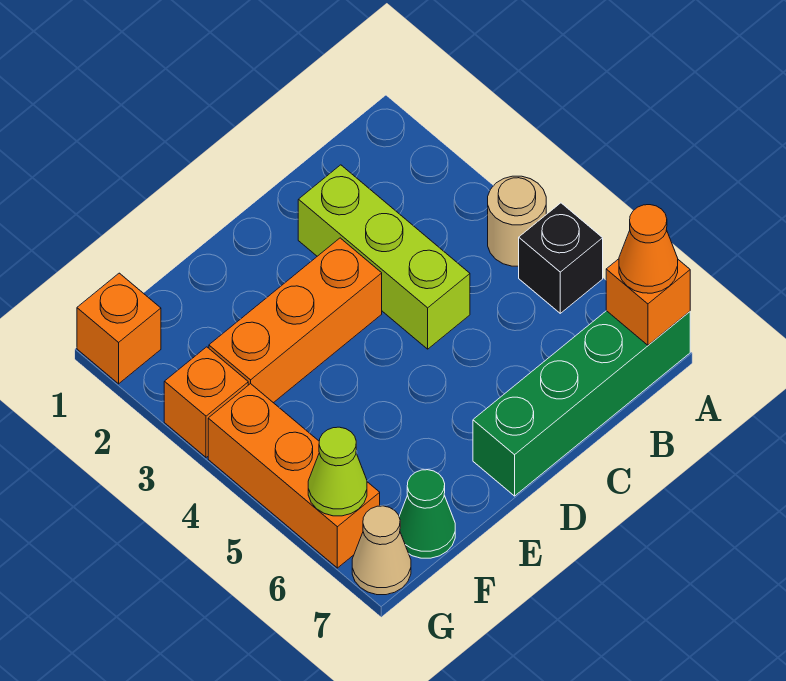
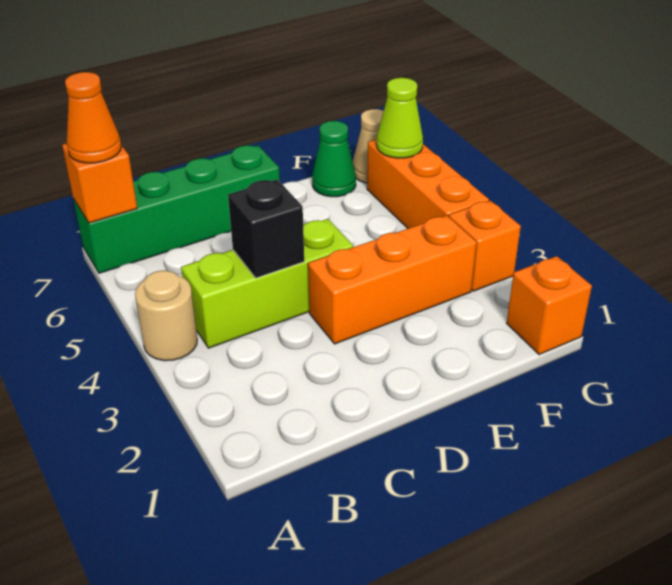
black 1x1 brick [519,203,603,313] -> black 1x1 brick moved to [228,179,304,278]
lime 1x3 brick [298,165,470,349] -> lime 1x3 brick turned to [181,219,353,348]

